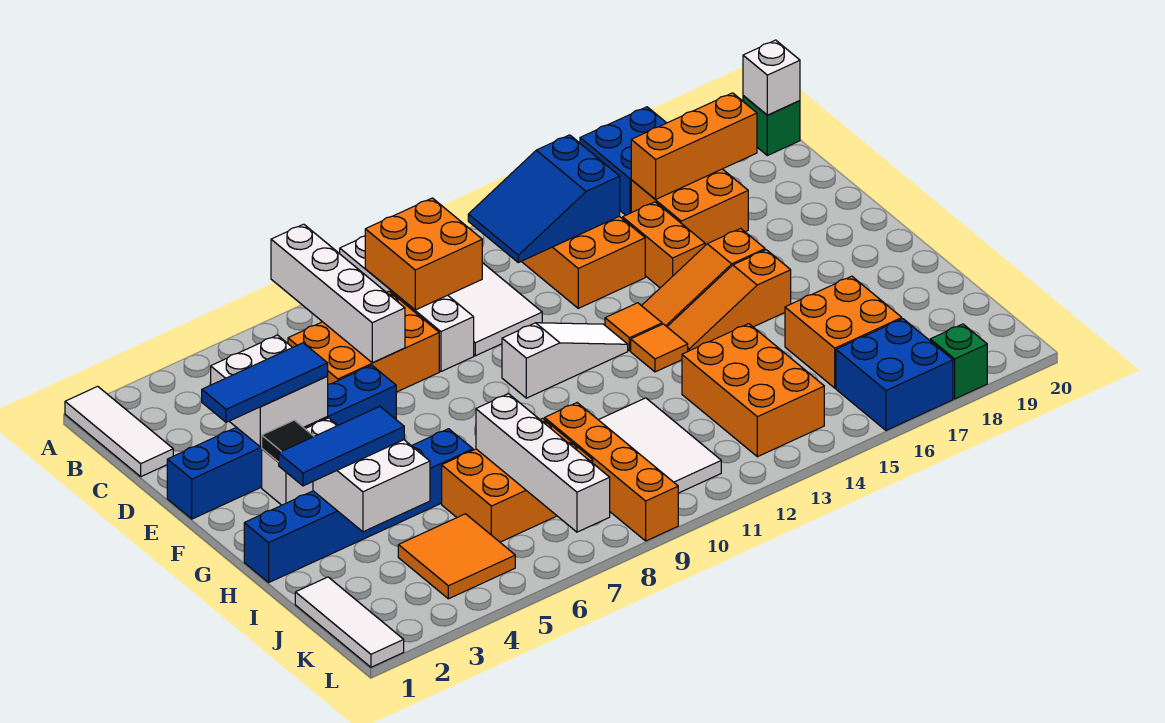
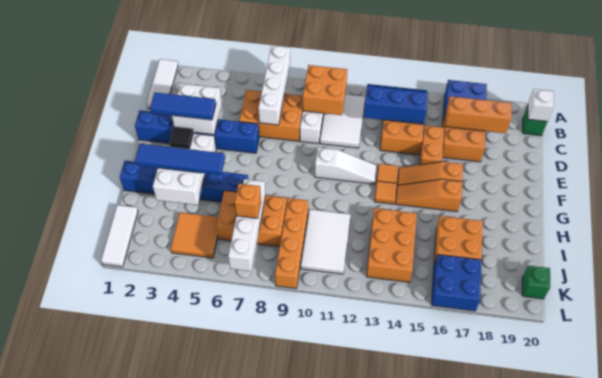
blue 2x3 slope [468,135,620,263] -> blue 2x3 slope turned to [364,84,428,124]
blue 1x3 tile [279,406,404,486] -> blue 1x4 tile [135,144,225,175]
none -> orange 1x1 brick [235,184,261,219]
green 1x1 brick [930,324,987,399] -> green 1x1 brick moved to [522,265,550,299]

